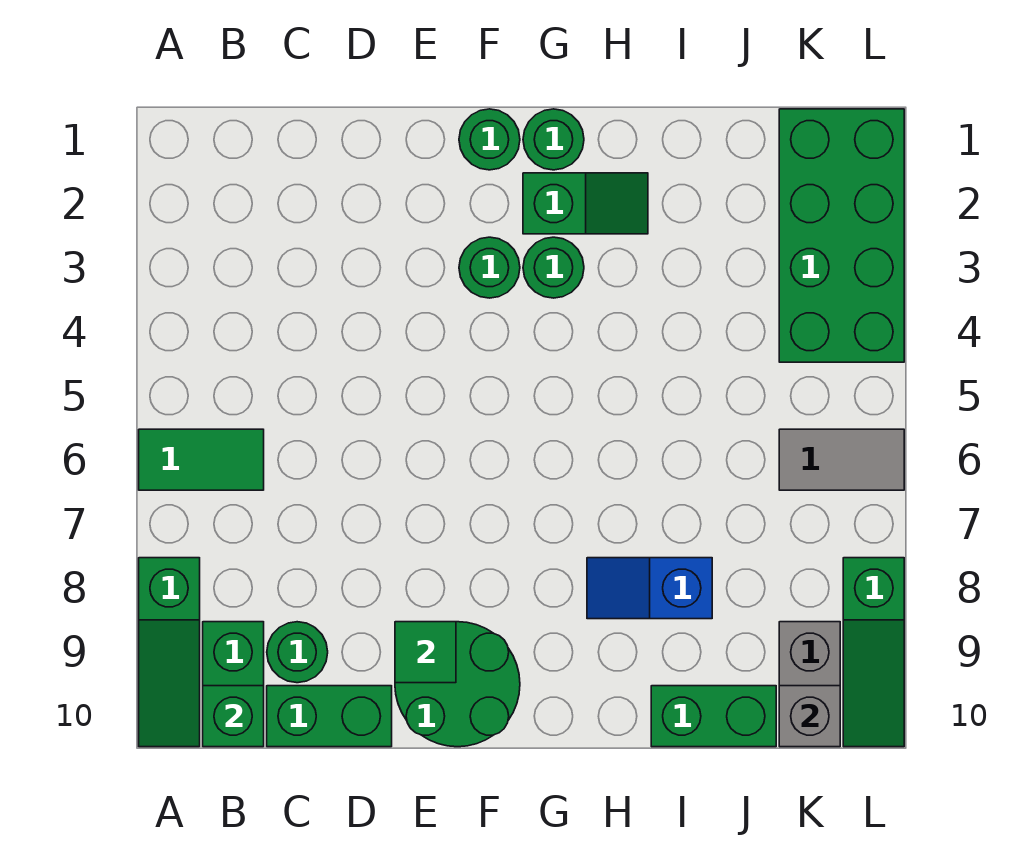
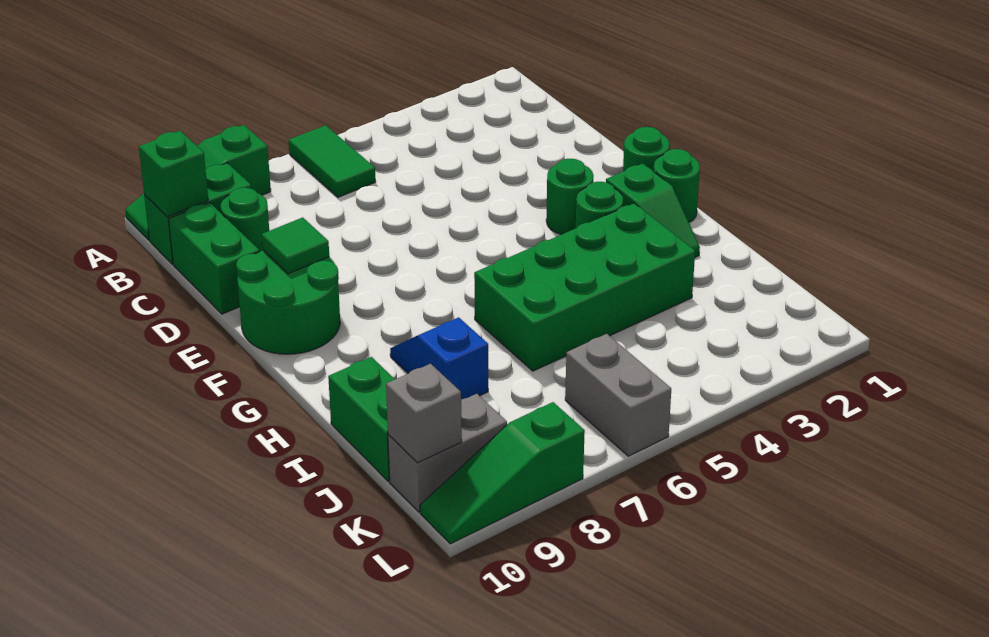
green 2x4 brick [779,109,904,362] -> green 2x4 brick moved to [474,203,695,371]
grey 1x2 tile [779,429,904,490] -> grey 1x2 brick [565,334,671,456]

